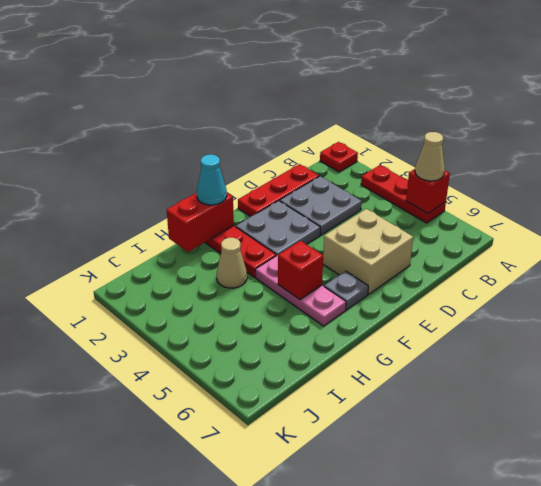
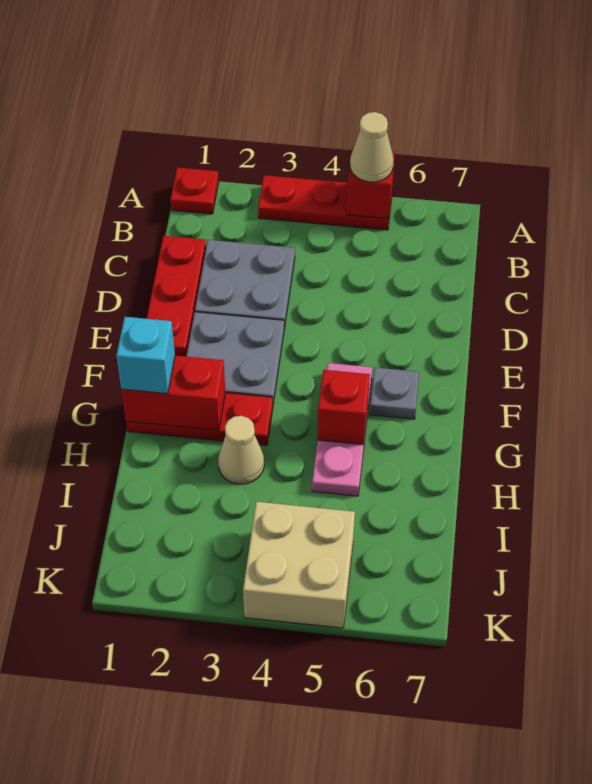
tan 2x2 brick [323,209,413,294] -> tan 2x2 brick moved to [243,502,355,628]
red 1x2 brick [167,193,234,252] -> red 1x2 brick turned to [121,356,225,430]
cyan 1x1 cone [197,155,227,205] -> cyan 1x1 brick [116,317,175,394]
pink 1x3 plate [255,255,346,326] -> pink 1x3 plate turned to [312,363,372,496]

